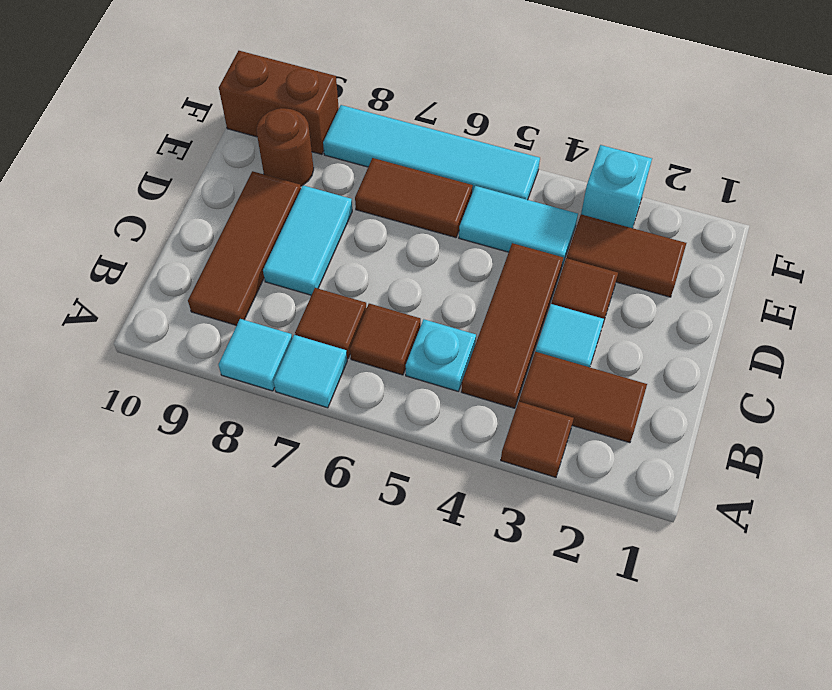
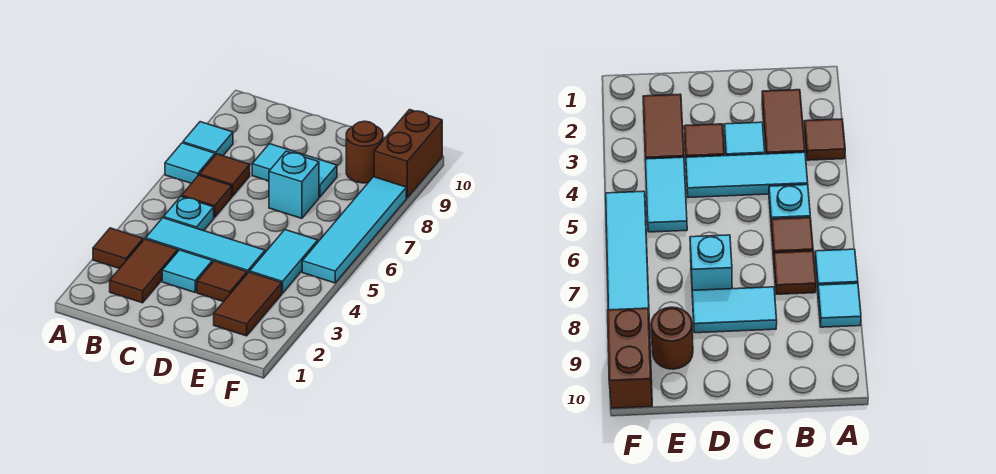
brown 1x3 tile [461,243,563,408] -> cyan 1x3 tile [146,218,265,274]
brown 1x3 tile [188,171,301,326] -> none
brown 1x2 tile [355,158,473,238] -> none
cyan 1x1 brick [581,145,652,228] -> cyan 1x1 brick moved to [269,151,319,218]

